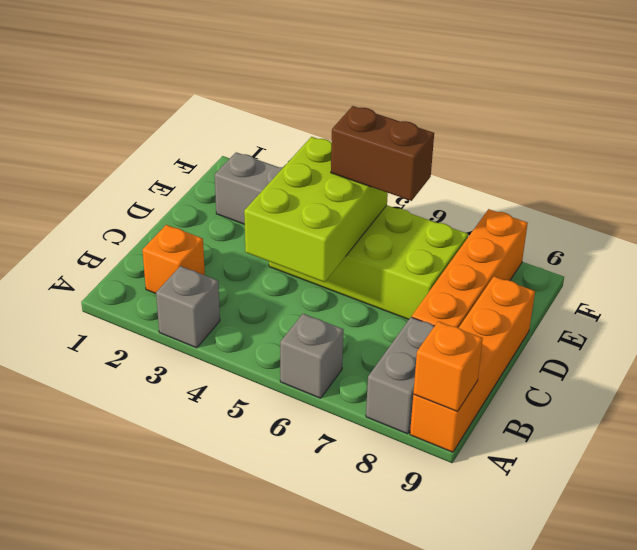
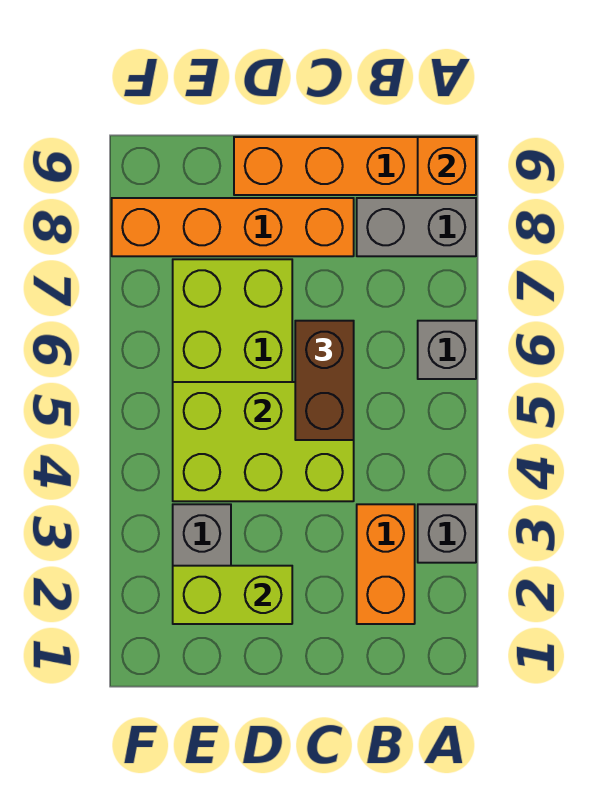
orange 1x1 brick [142,225,205,293] -> orange 1x2 brick [357,504,415,624]
none -> lime 1x2 brick [173,566,292,624]
brown 1x2 brick [331,106,434,201] -> brown 1x2 brick moved to [295,321,354,440]

